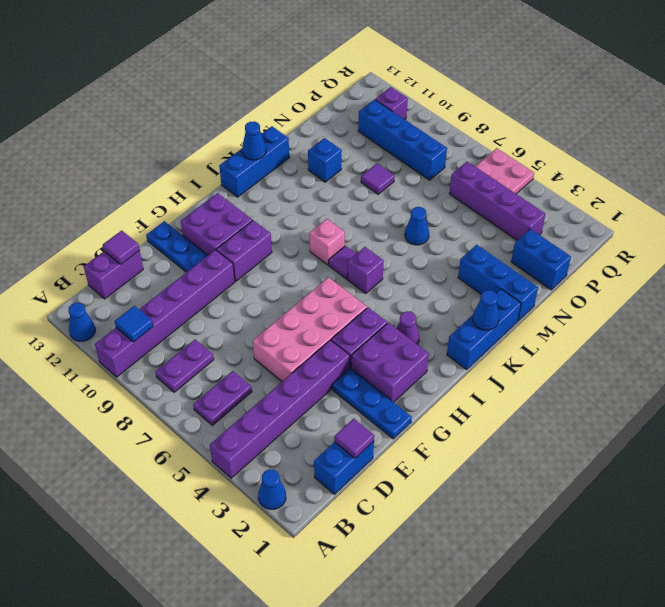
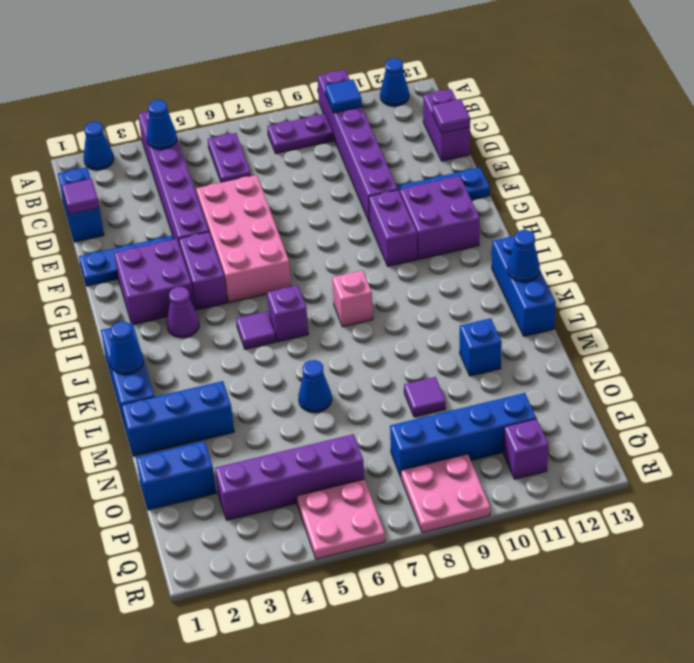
none -> blue 1x1 cone [147,100,177,150]
purple 1x2 plate [155,339,214,392] -> purple 1x2 plate turned to [267,114,333,154]
purple 1x1 tile [329,246,356,279] -> purple 1x1 tile moved to [236,311,276,349]
none -> pink 2x2 plate [401,454,490,533]

